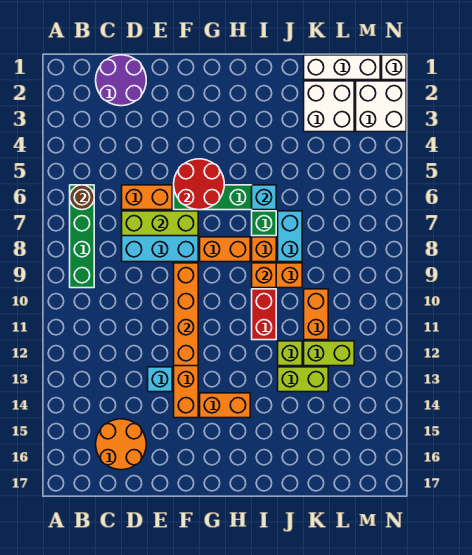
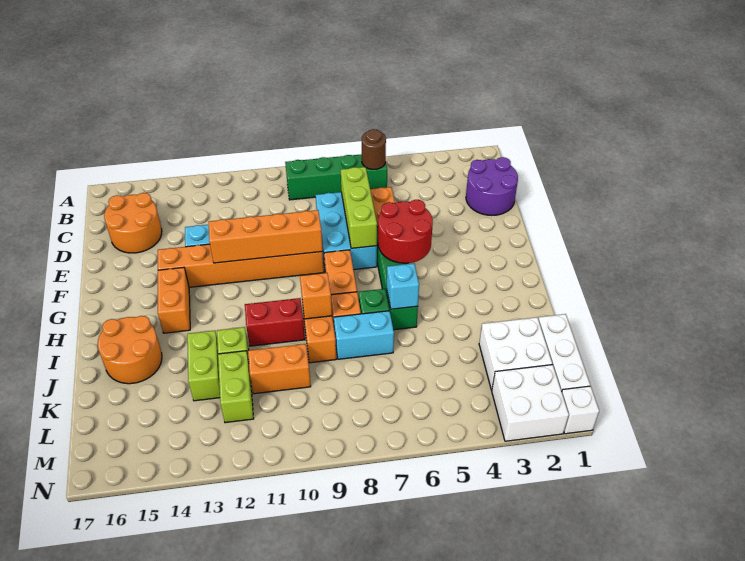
none -> orange 2x2 round brick [98,316,162,384]

